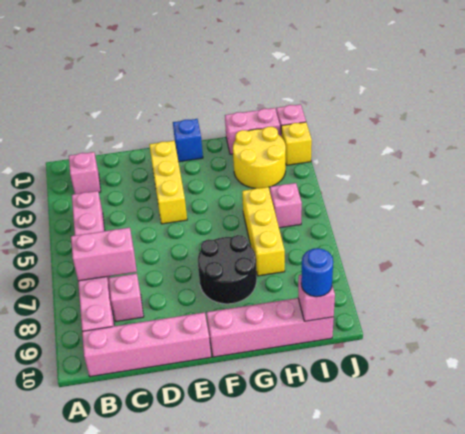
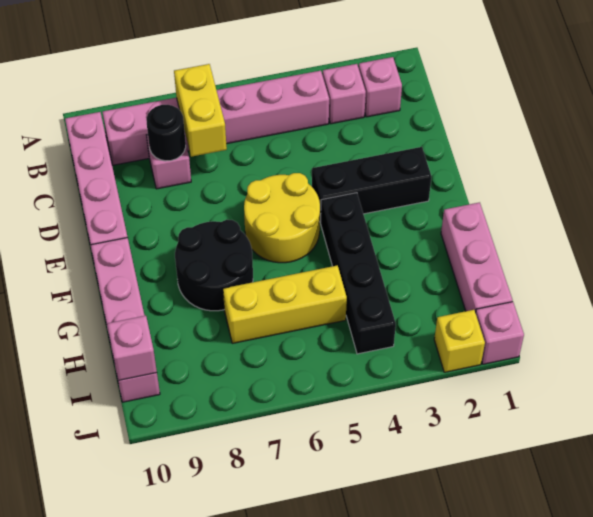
pink 1x2 brick [71,228,137,281] -> yellow 1x2 brick [174,64,227,157]
none -> black 1x1 round brick [146,105,186,161]
yellow 1x3 brick [149,141,187,224] -> black 1x3 brick [312,147,431,222]
blue 1x1 brick [173,119,203,162] -> none
none -> black 1x4 brick [321,193,396,354]
pink 1x2 brick [225,108,280,154] -> pink 1x3 brick [441,202,512,313]
yellow 2x2 round brick [233,127,286,188] -> yellow 2x2 round brick moved to [244,173,320,263]
pink 1x1 brick [270,183,302,228] -> pink 1x1 brick moved to [323,64,366,124]
blue 1x1 round brick [301,248,333,297] -> none

